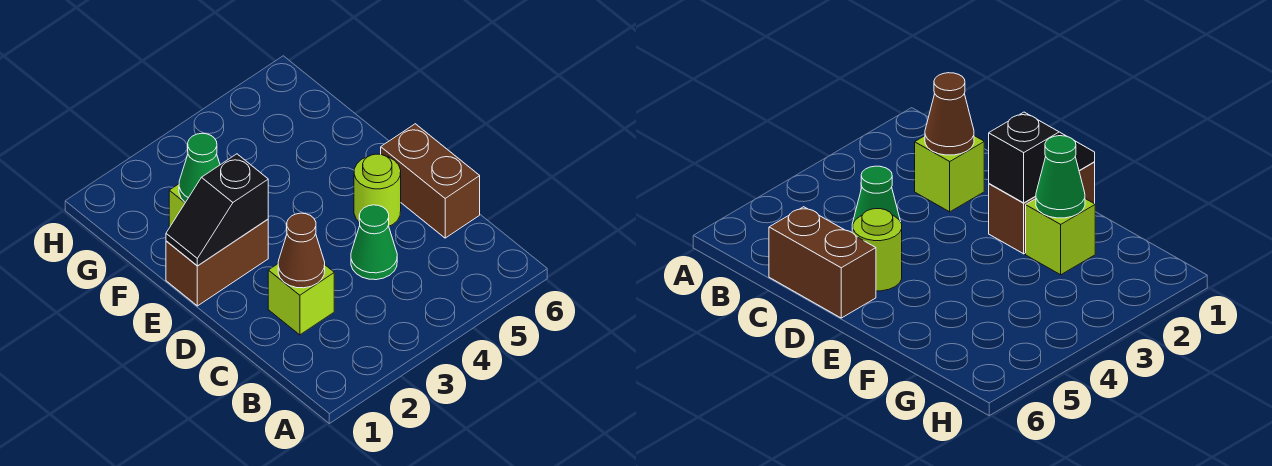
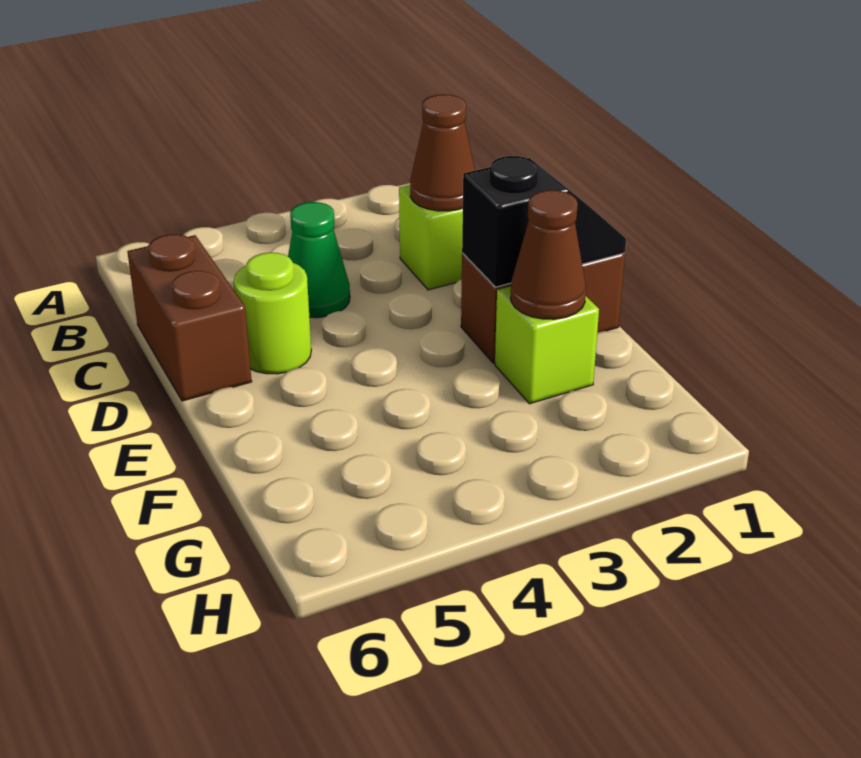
green 1x1 cone [179,133,220,203] -> brown 1x1 cone [511,190,586,319]

